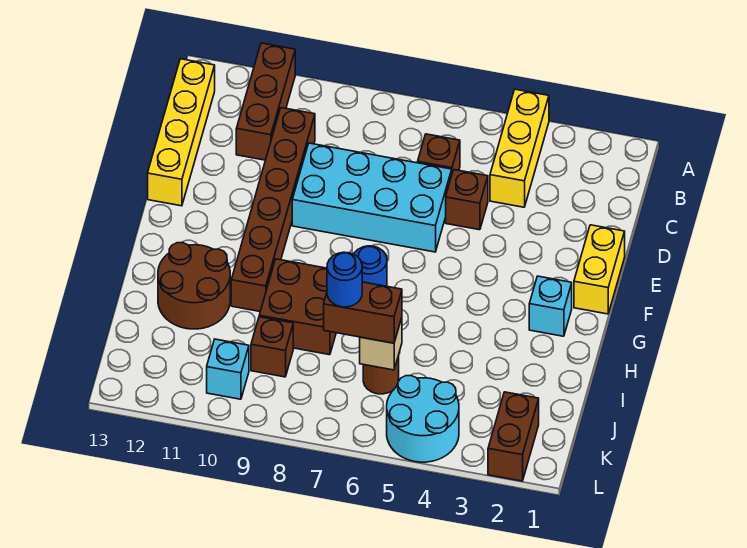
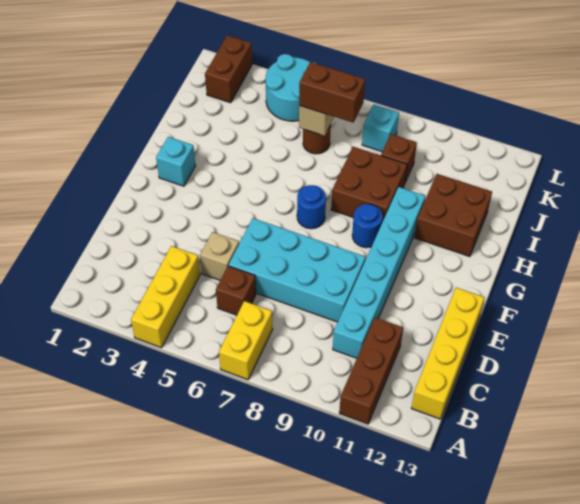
brown 1x6 brick [231,108,315,311] -> cyan 1x6 brick [333,187,425,358]
brown 1x1 brick [446,170,488,230] -> tan 1x1 brick [200,232,239,280]
yellow 1x2 brick [574,225,625,314] -> yellow 1x2 brick moved to [219,301,273,380]
brown 2x2 round brick [158,243,230,329] -> brown 2x2 brick [415,174,492,257]
blue 1x1 round brick [327,252,362,307] -> blue 1x1 round brick moved to [352,204,383,248]
cyan 1x1 brick [207,339,249,399] -> cyan 1x1 brick moved to [362,104,399,151]

